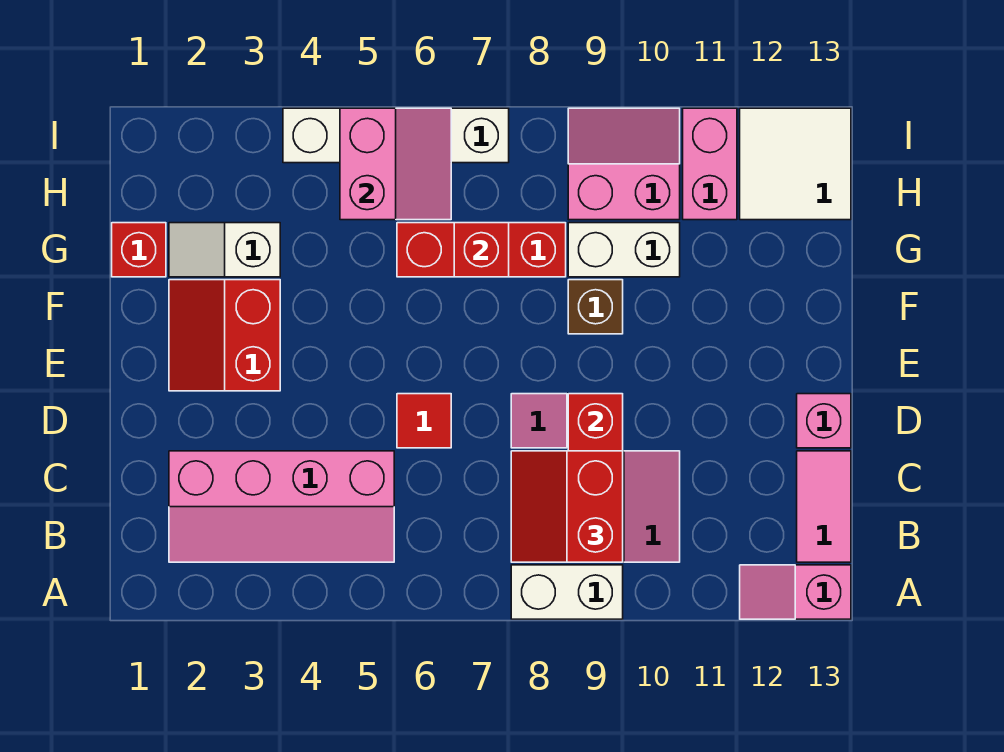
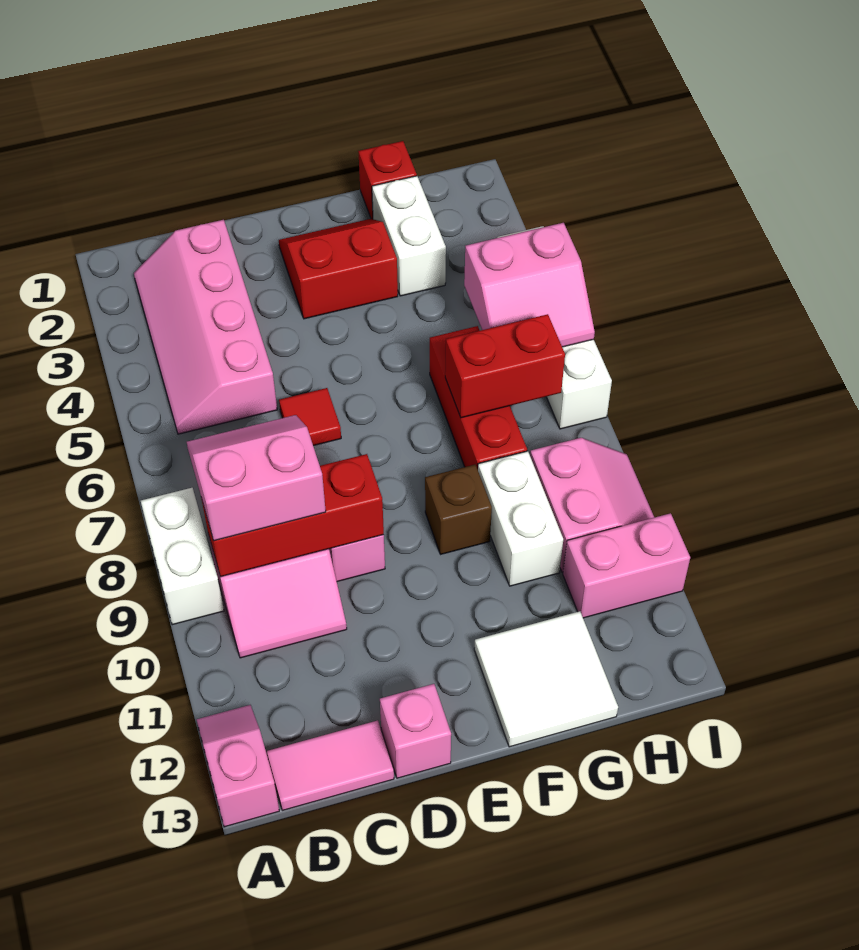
red 2x2 slope [511,451,623,562] -> pink 2x2 slope [187,415,326,541]
white 1x2 slope [169,223,280,277] -> white 1x2 brick [372,176,446,296]
red 1x1 brick [454,223,509,277] -> red 1x2 brick [445,314,565,418]
white 2x2 tile [740,108,851,220] -> white 2x2 tile moved to [474,611,618,747]

